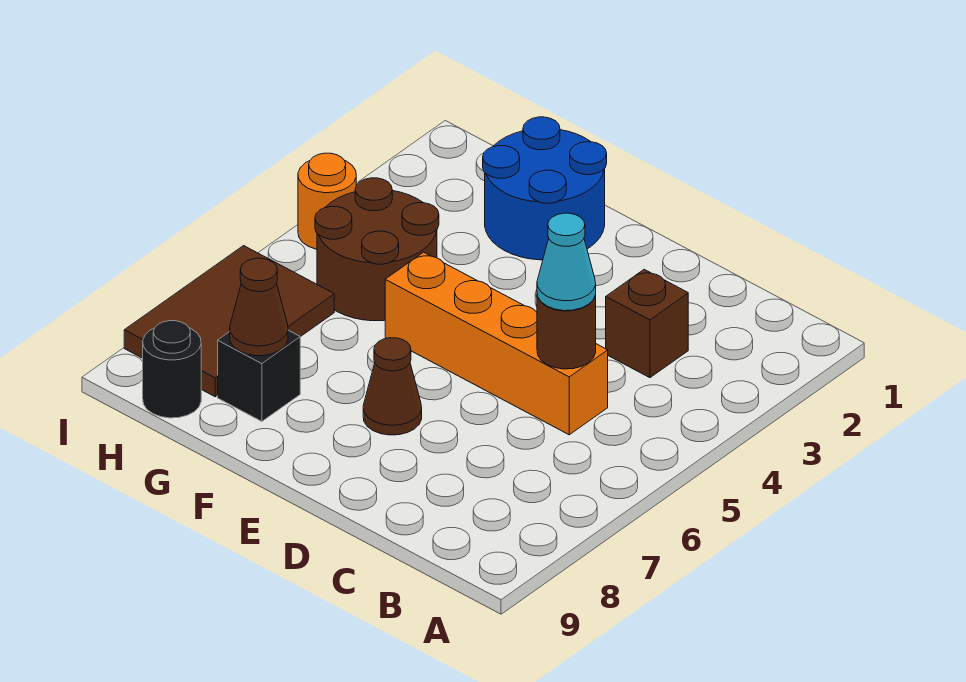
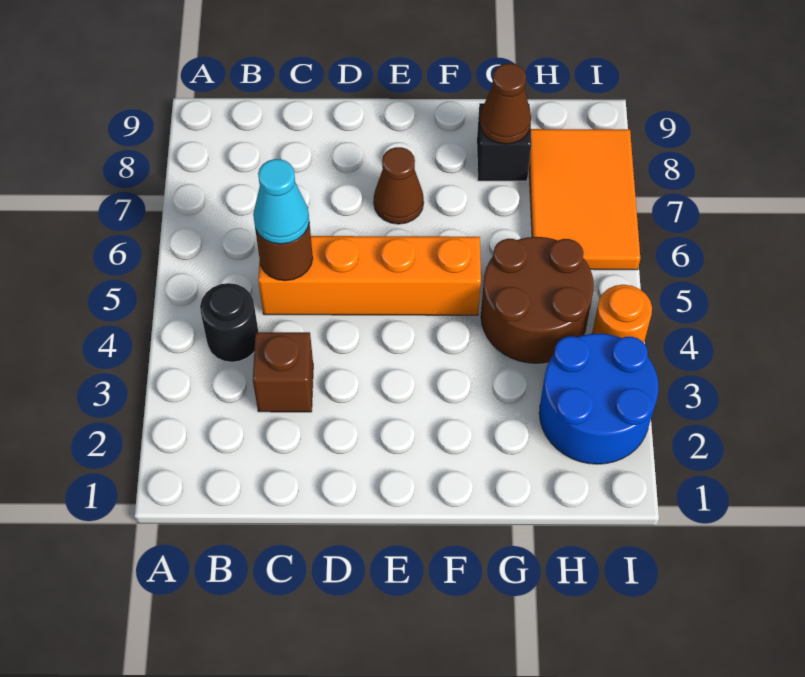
blue 2x2 round brick [483,117,607,260] -> blue 2x2 round brick moved to [539,334,658,464]
brown 2x3 tile [124,246,334,397] -> orange 2x3 tile [529,129,640,270]
black 1x1 round brick [143,321,201,418] -> black 1x1 round brick moved to [200,283,258,362]

